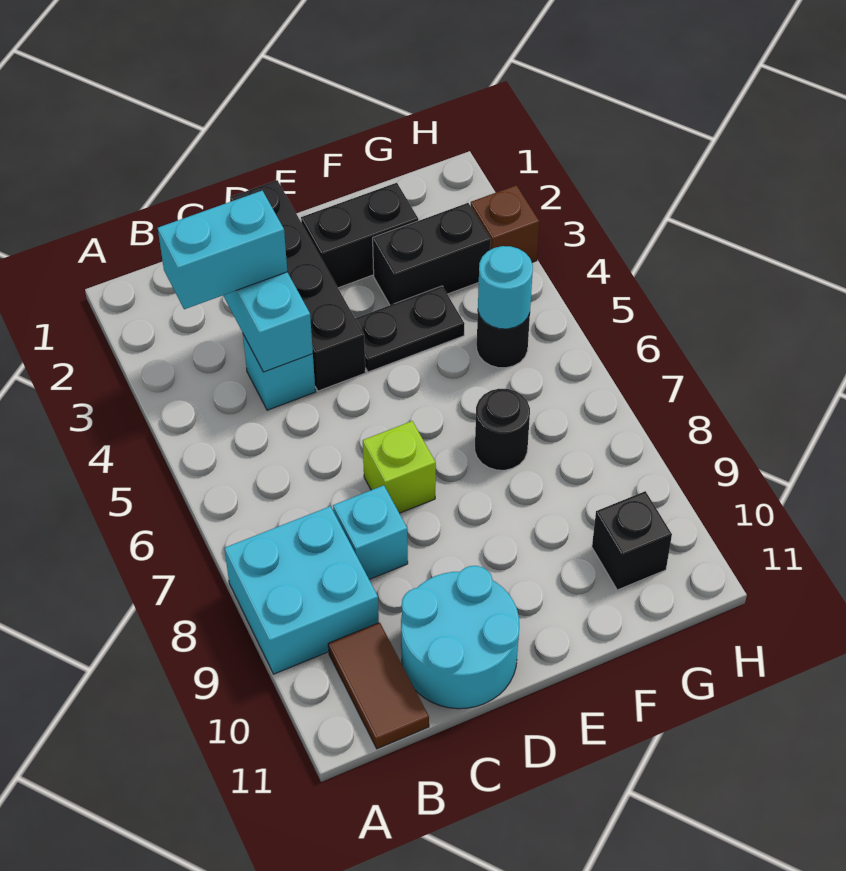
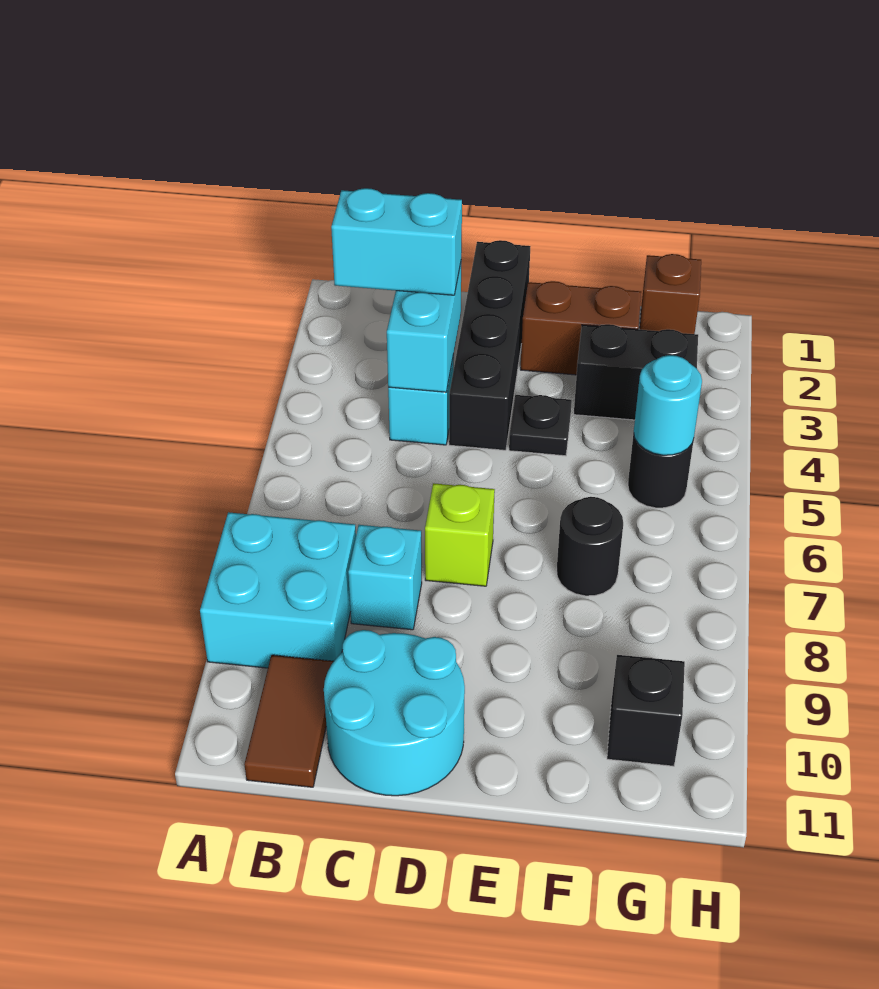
black 1x2 brick [301,183,418,288] -> brown 1x2 brick [520,281,641,375]
black 1x2 plate [355,286,465,372] -> black 1x1 plate [509,395,572,456]
brown 1x1 brick [471,185,539,262] -> brown 1x1 brick moved to [640,254,701,334]

